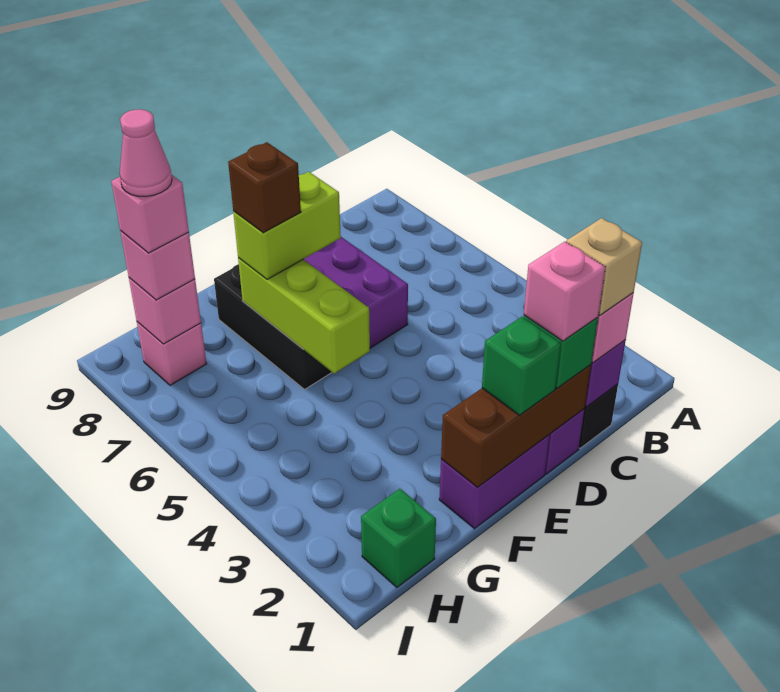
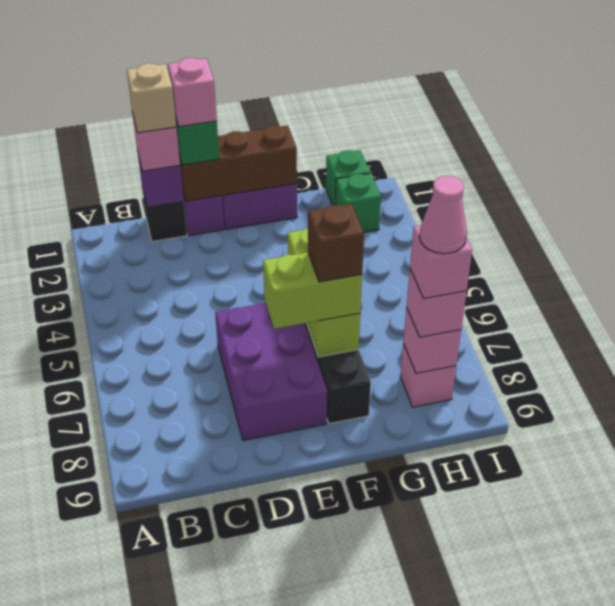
green 1x1 brick [482,317,561,415] -> green 1x1 brick moved to [335,173,381,232]

